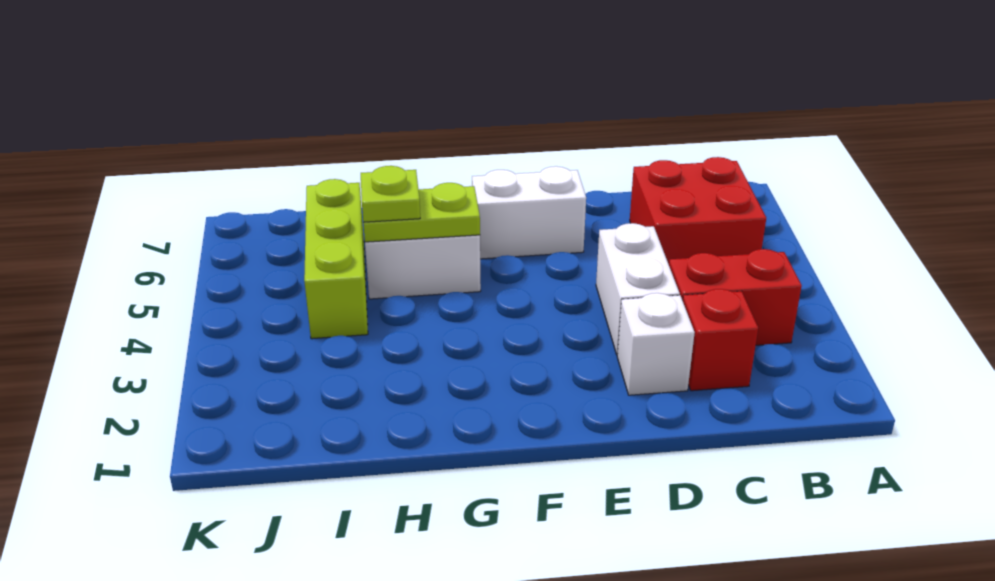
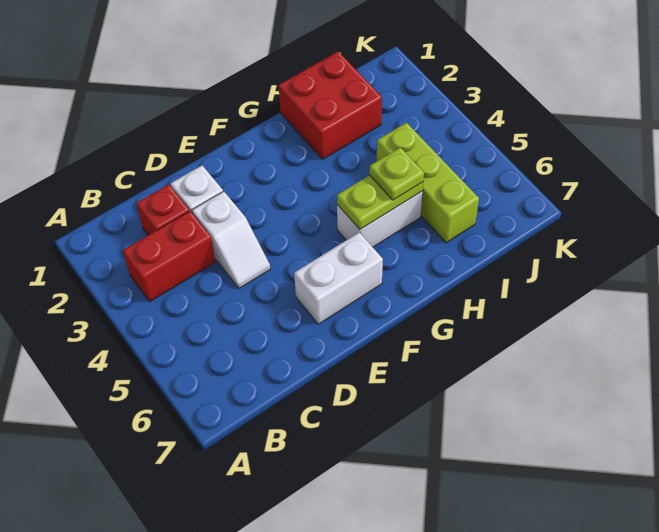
red 2x2 brick [630,157,766,264] -> red 2x2 brick moved to [279,51,382,159]
white 1x2 brick [596,223,680,354] -> white 1x2 slope [192,191,270,288]

